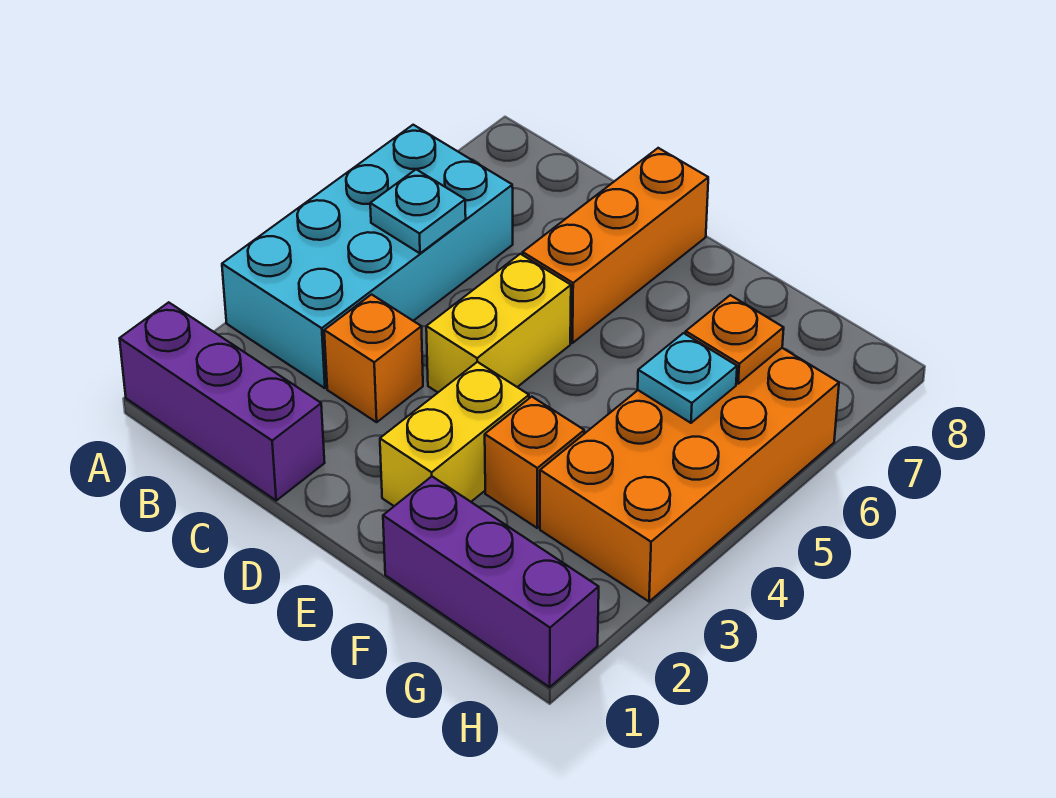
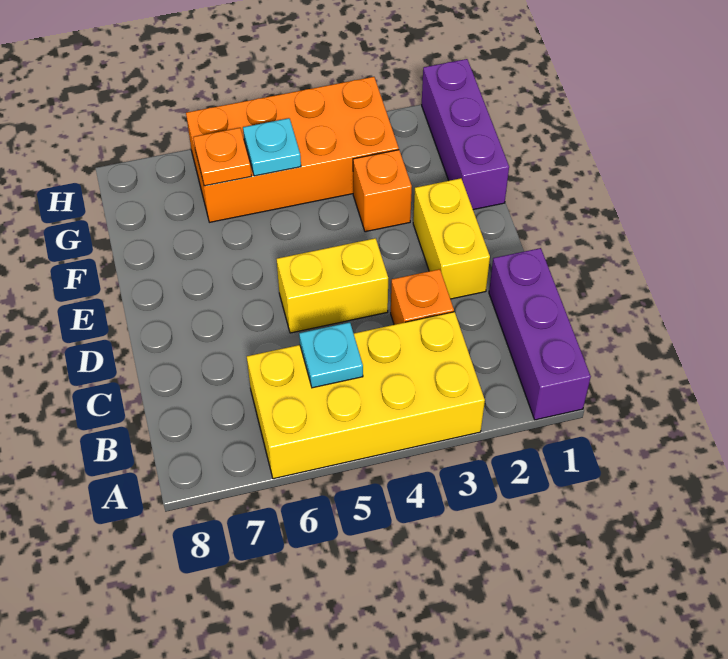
cyan 2x4 brick [222,125,513,388] -> yellow 2x4 brick [247,312,485,479]
orange 1x3 brick [523,148,708,343] -> none
yellow 1x2 brick [380,362,529,506] -> yellow 1x2 brick turned to [413,178,490,299]

